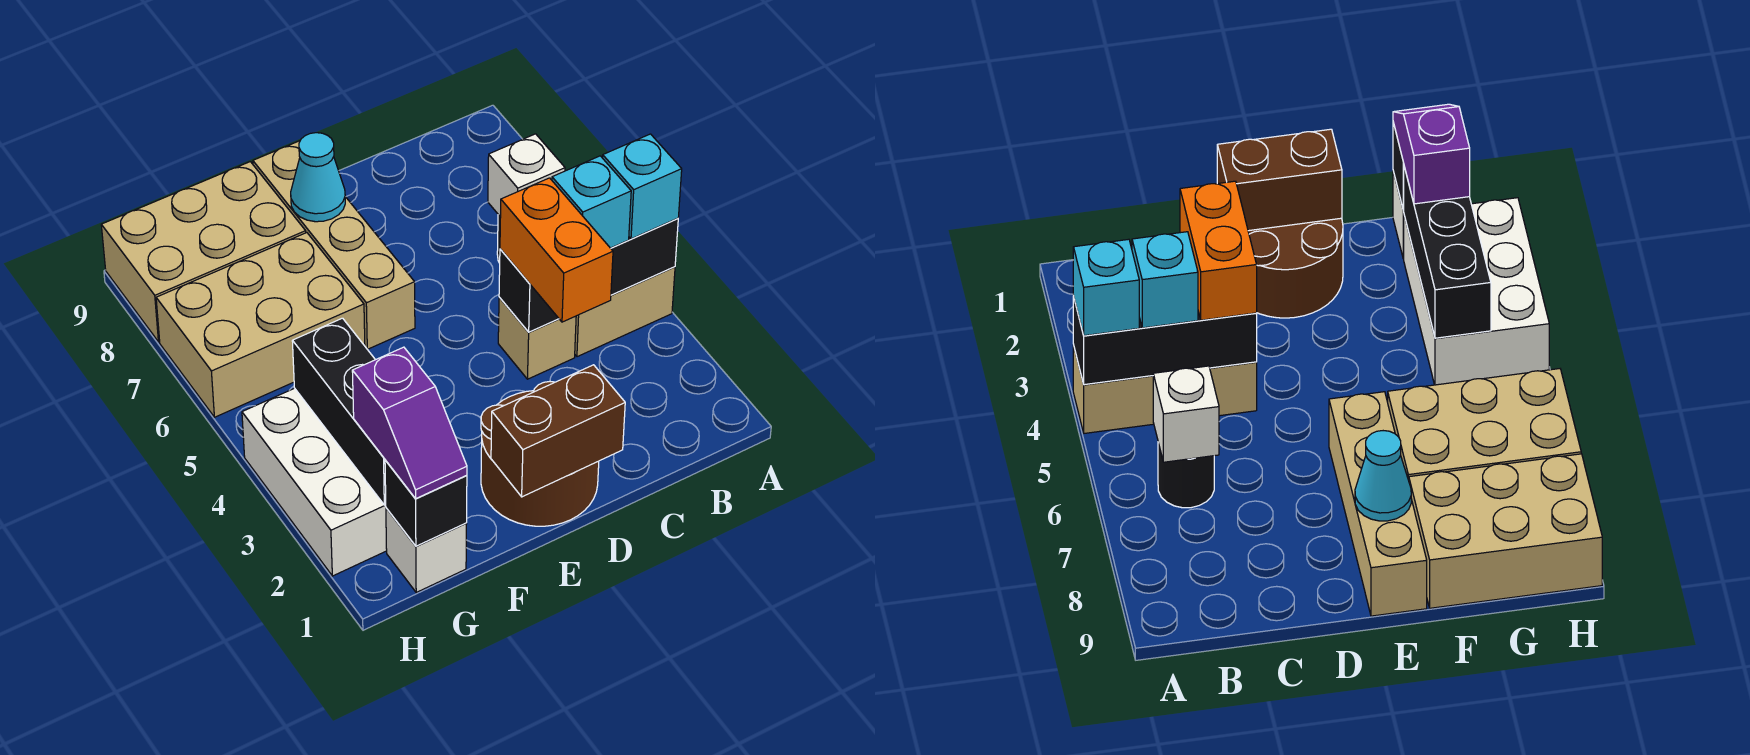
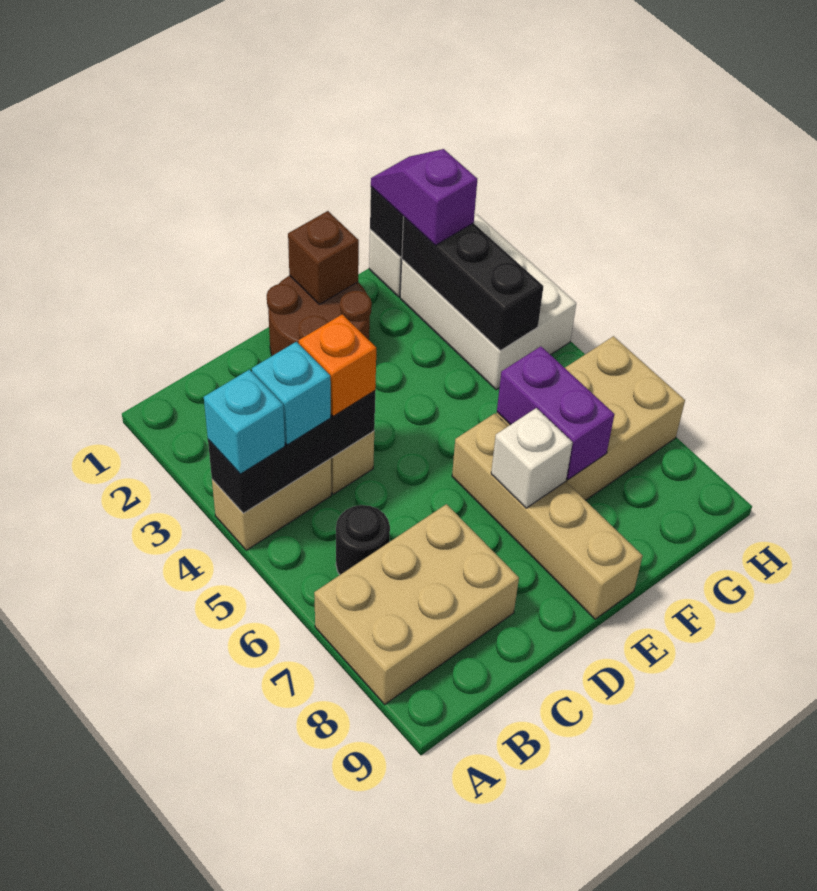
white 1x1 brick [488,134,565,217] -> white 1x1 brick moved to [491,408,573,508]
orange 1x2 brick [500,178,613,322] -> orange 1x1 brick [299,314,376,416]
brown 1x2 brick [491,365,625,497] -> brown 1x1 brick [288,211,359,304]
cyan 1x1 cone [291,133,345,222] -> none
none -> purple 1x2 brick [497,346,615,480]
tan 2x3 brick [101,162,306,342] -> tan 2x3 brick moved to [314,504,519,704]

